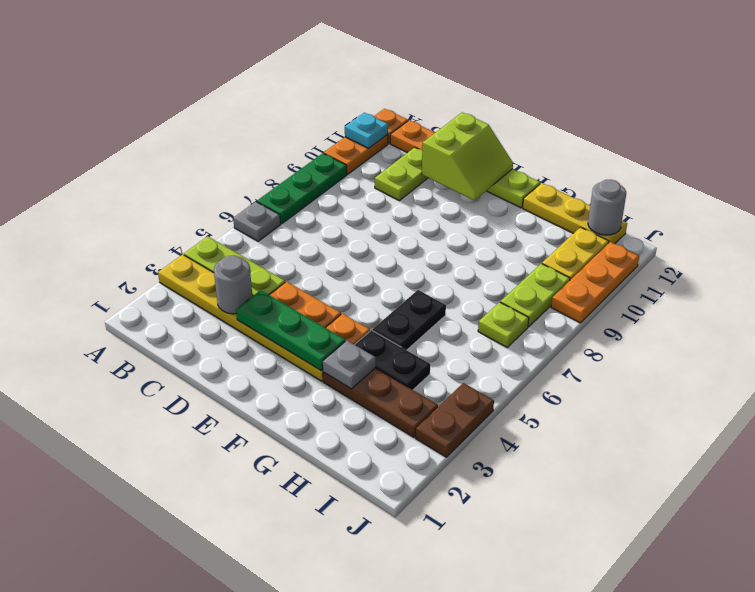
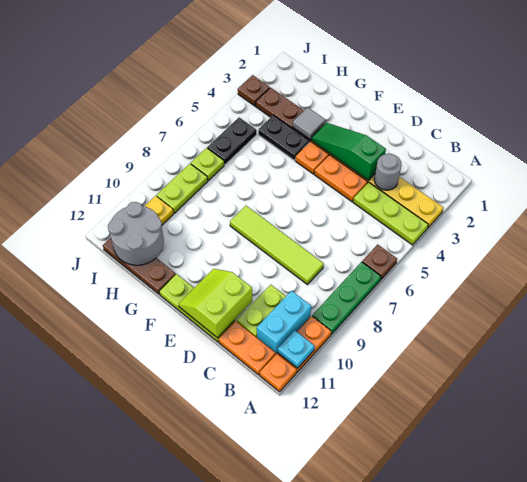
grey 1x1 plate [233,202,281,241] -> brown 1x1 plate [362,244,397,279]
none -> cyan 1x2 brick [257,291,311,354]
none -> lime 1x4 tile [230,206,324,285]
green 1x3 plate [236,290,345,371] -> green 1x3 slope [311,123,386,181]
grey 1x1 plate [323,341,376,389] -> grey 1x1 tile [293,107,326,140]
black 1x2 plate [373,290,446,350] -> black 1x2 plate moved to [207,117,257,165]
yellow 1x3 plate [523,183,627,244] -> brown 1x3 plate [103,238,176,294]
grey 1x1 round brick [588,180,626,235] -> grey 2x2 round brick [108,202,164,265]
brown 1x2 plate [416,383,494,457] -> brown 1x1 plate [238,75,270,106]
orange 1x3 plate [551,242,639,323] -> none

